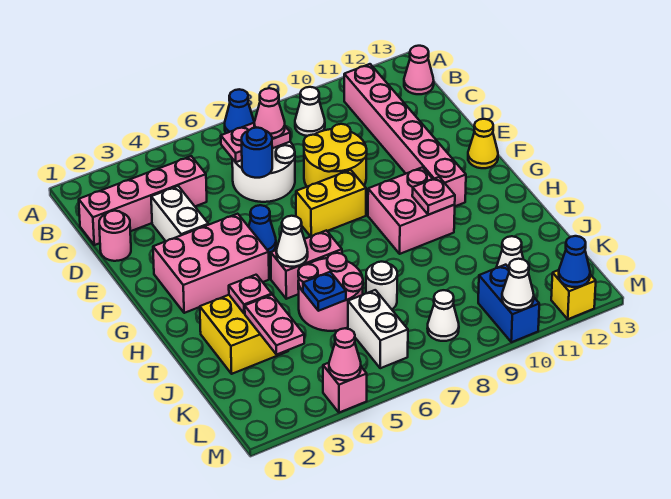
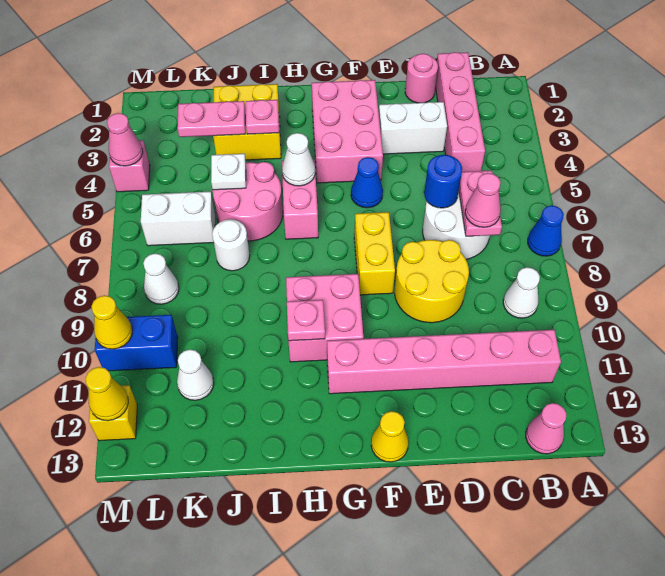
blue 1x1 plate [303,272,346,311] -> white 1x1 plate [211,154,246,190]
white 1x1 cone [502,259,534,310] -> yellow 1x1 cone [91,295,132,349]
blue 1x1 cone [559,236,590,287] -> yellow 1x1 cone [85,367,128,421]

